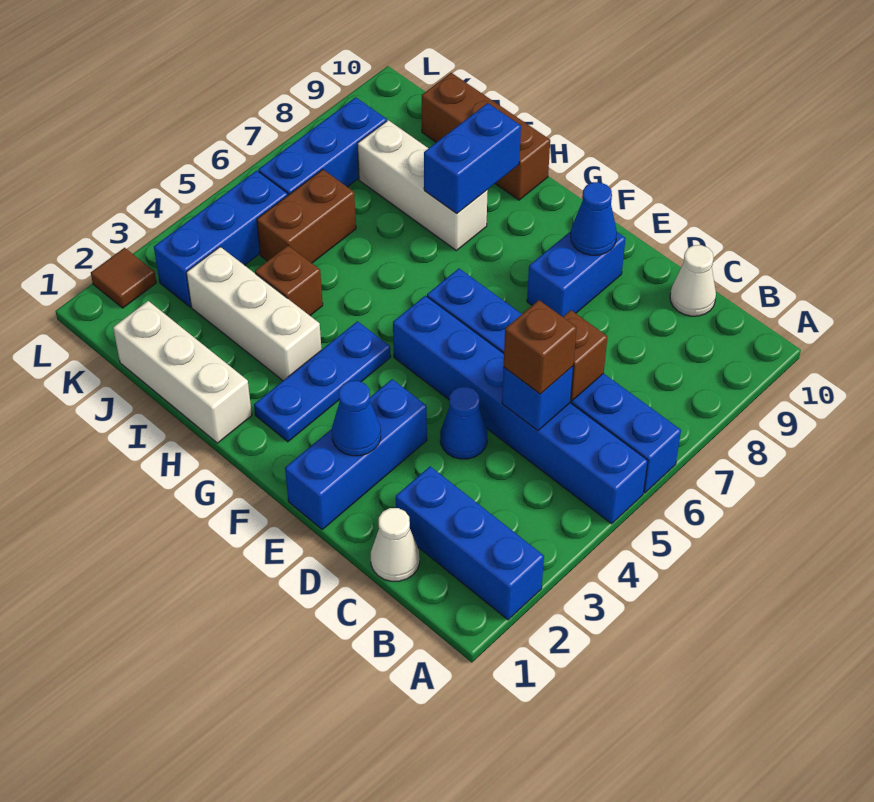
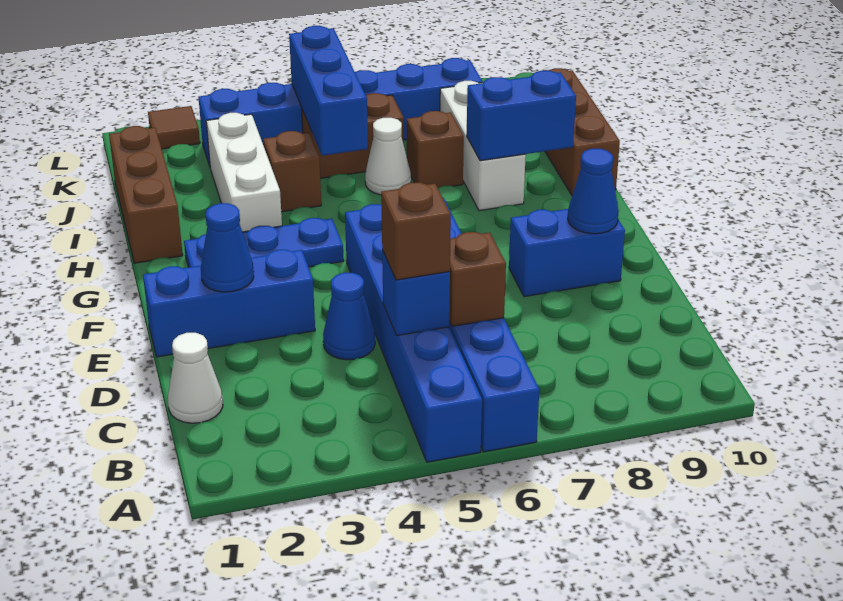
blue 1x3 brick [396,467,544,620] -> blue 1x3 brick moved to [289,26,368,156]
white 1x1 cone [670,245,716,316] -> white 1x1 cone moved to [365,118,411,195]
white 1x3 brick [113,301,252,443] -> brown 1x3 brick [109,126,183,263]
none -> brown 1x1 brick [407,111,464,188]

